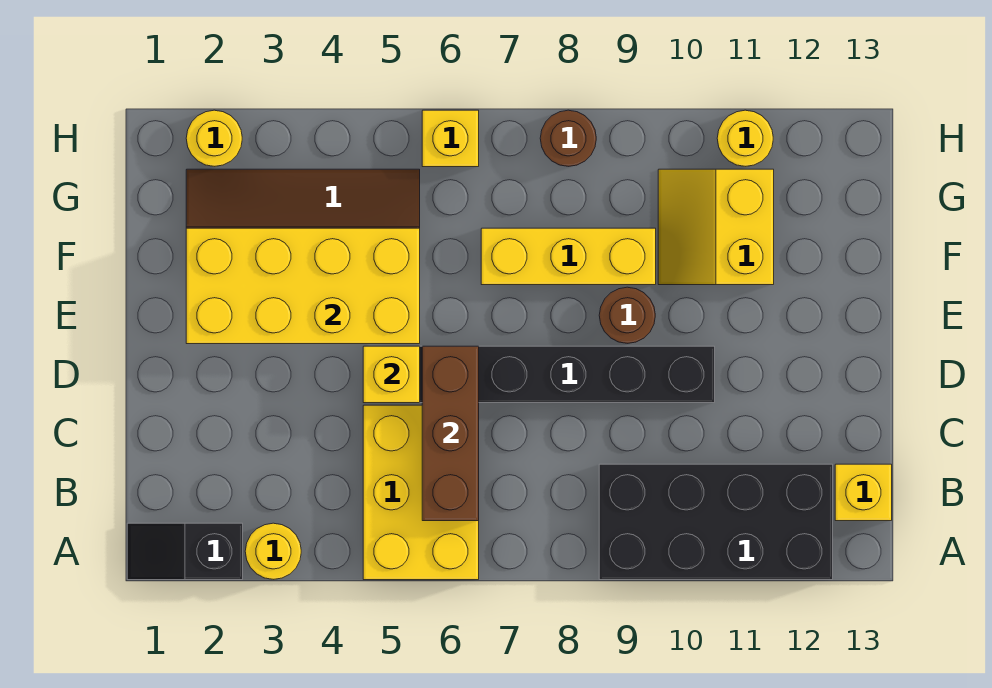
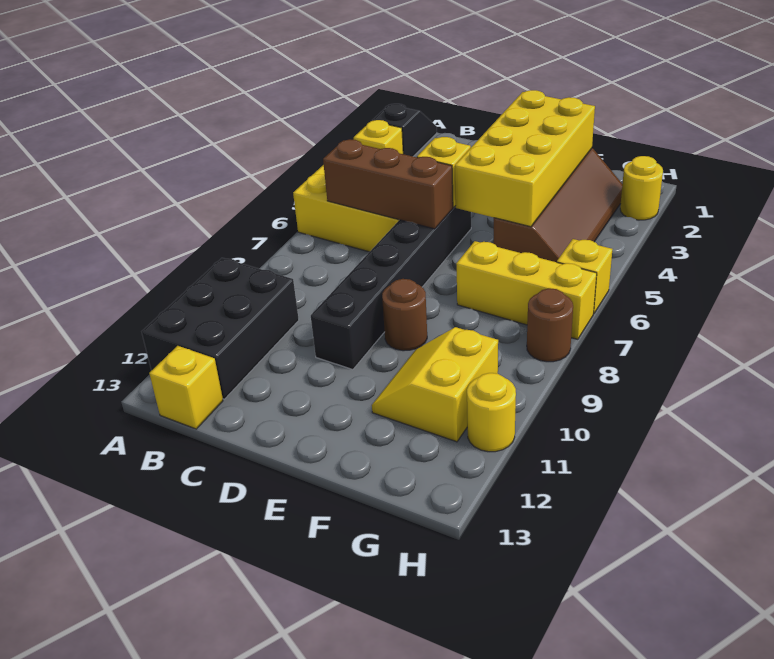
yellow 1x1 round brick [245,523,301,579] -> yellow 1x1 brick [354,120,403,154]
black 2x4 brick [599,464,833,580] -> black 2x3 brick [142,258,299,399]
yellow 1x3 brick [481,228,656,285] -> yellow 1x3 brick turned to [456,241,597,339]
yellow 2x2 slope [658,169,774,285] -> yellow 2x2 slope turned to [372,327,498,442]

